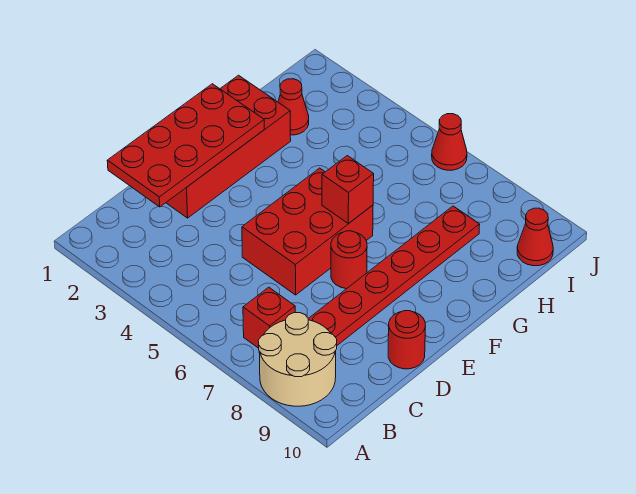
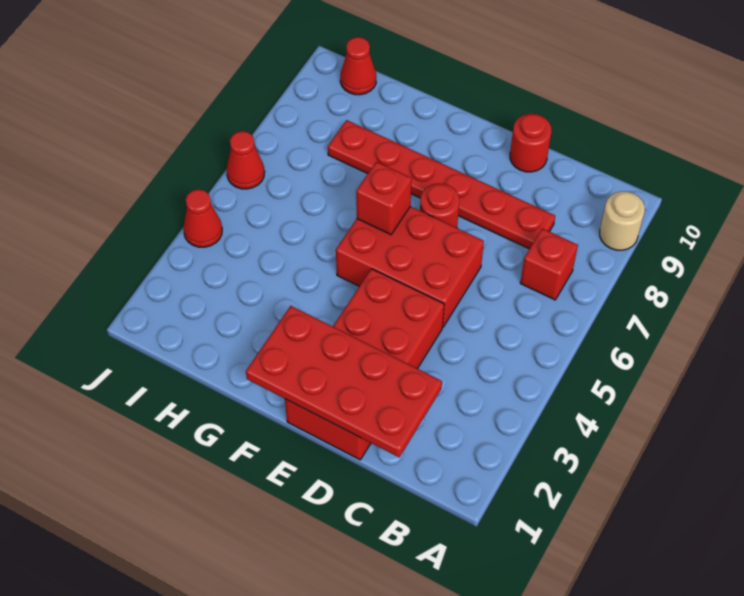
tan 2x2 round brick [258,313,337,406] -> tan 1x1 round brick [600,191,645,250]
red 2x4 brick [166,75,291,218] -> red 2x4 brick turned to [285,269,444,460]
red 1x1 cone [278,79,309,135] -> red 1x1 cone moved to [183,189,222,247]

